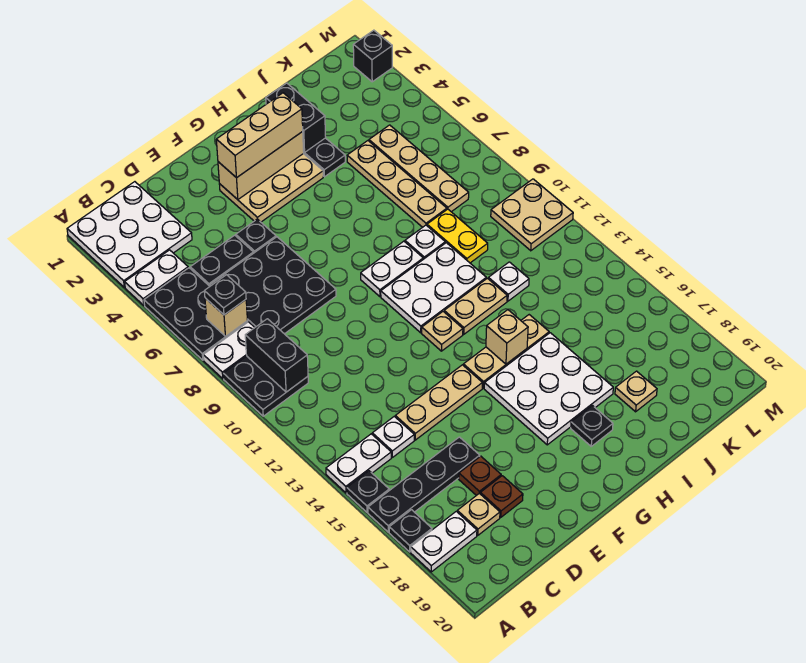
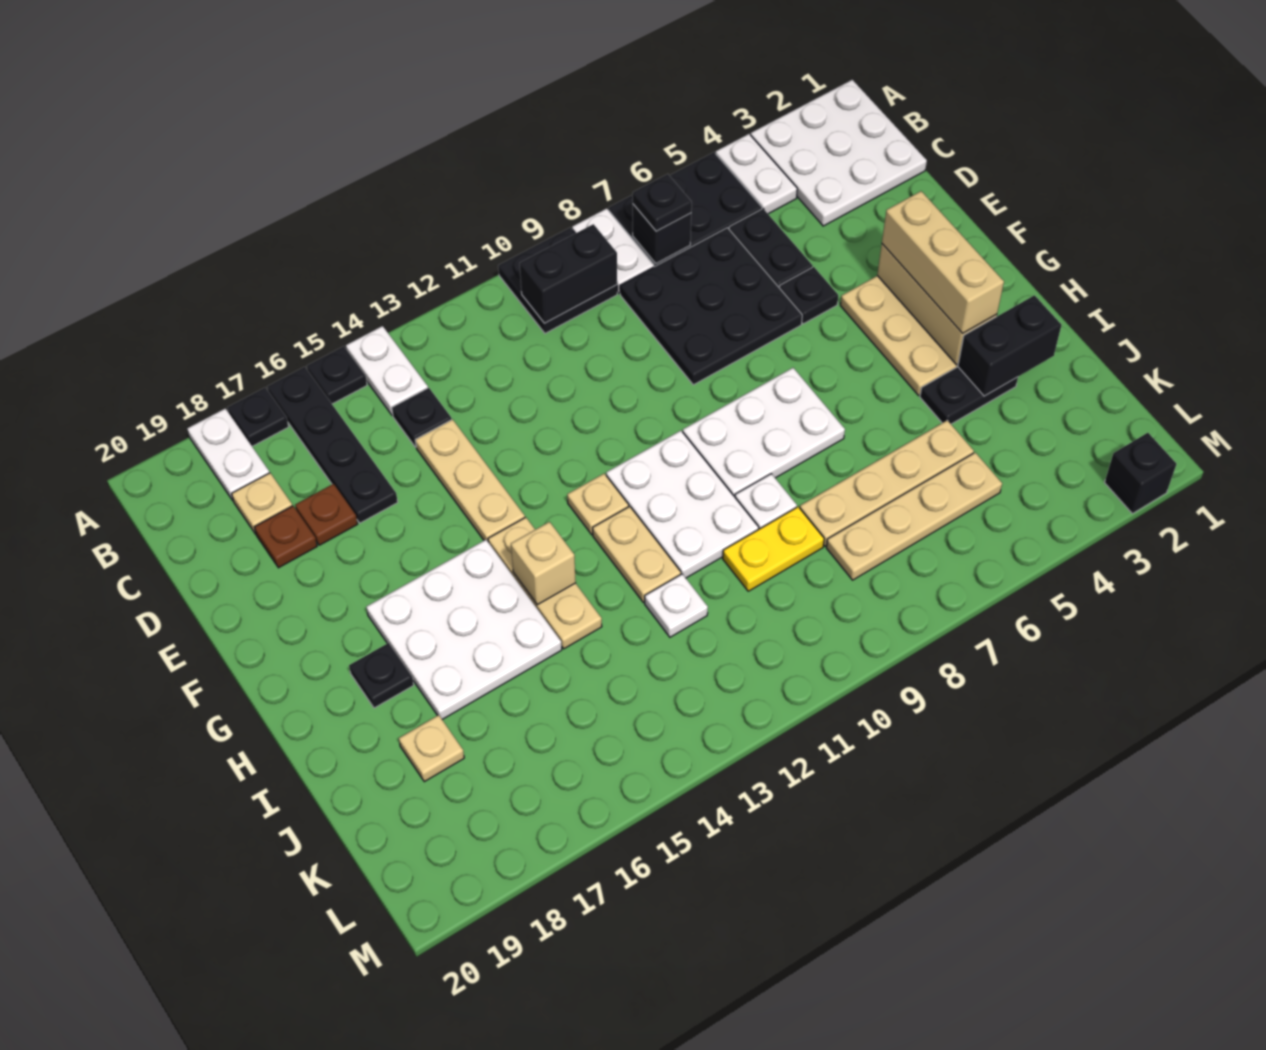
tan 1x1 brick [205,298,248,337] -> black 1x1 brick [633,204,691,263]
white 1x1 plate [372,416,414,457] -> black 1x1 plate [392,388,452,447]
white 1x2 plate [361,241,423,297] -> white 2x3 plate [683,368,845,497]
tan 2x2 plate [491,179,573,251] -> none

